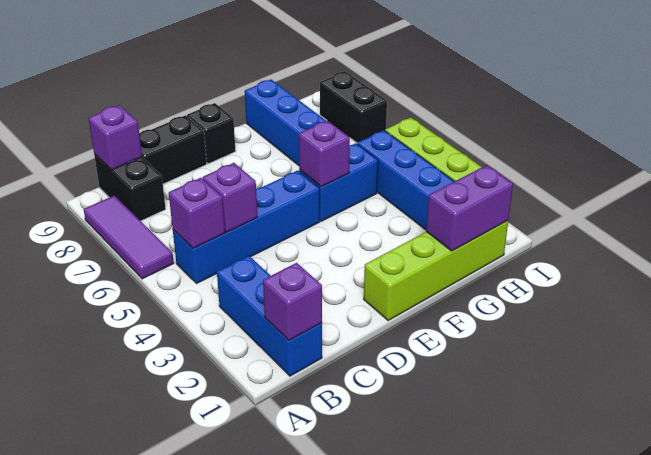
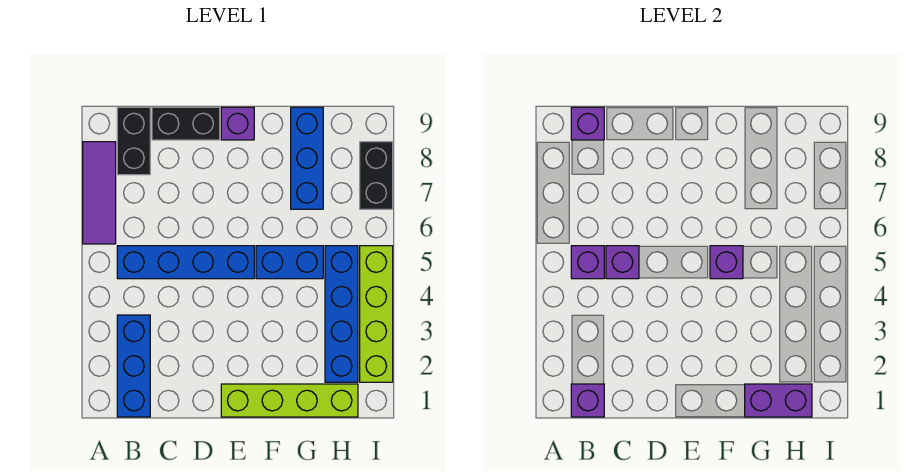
black 1x1 brick [187,103,236,164] -> purple 1x1 brick [221,107,254,140]

